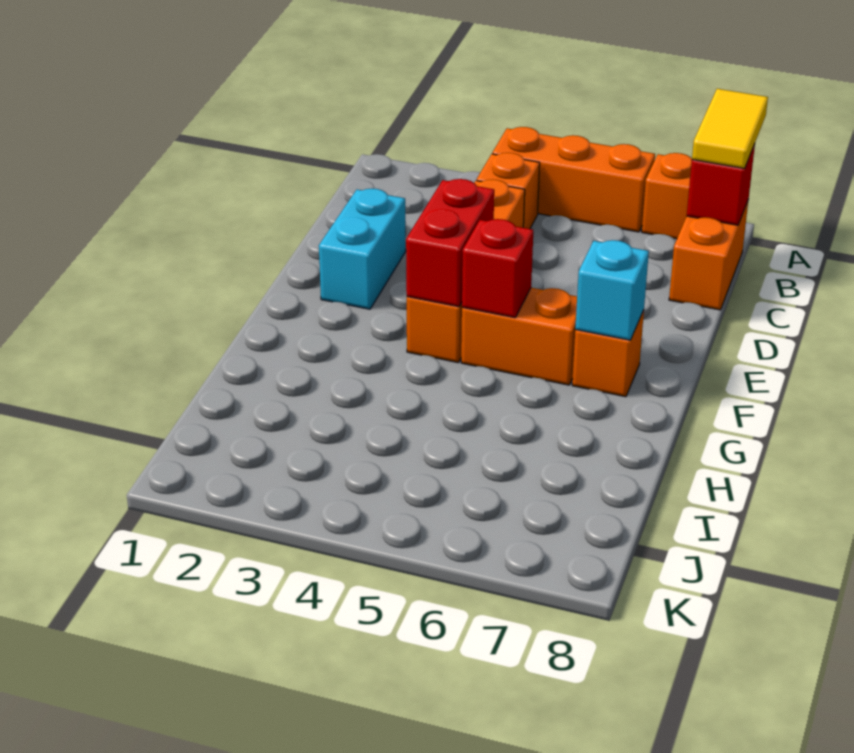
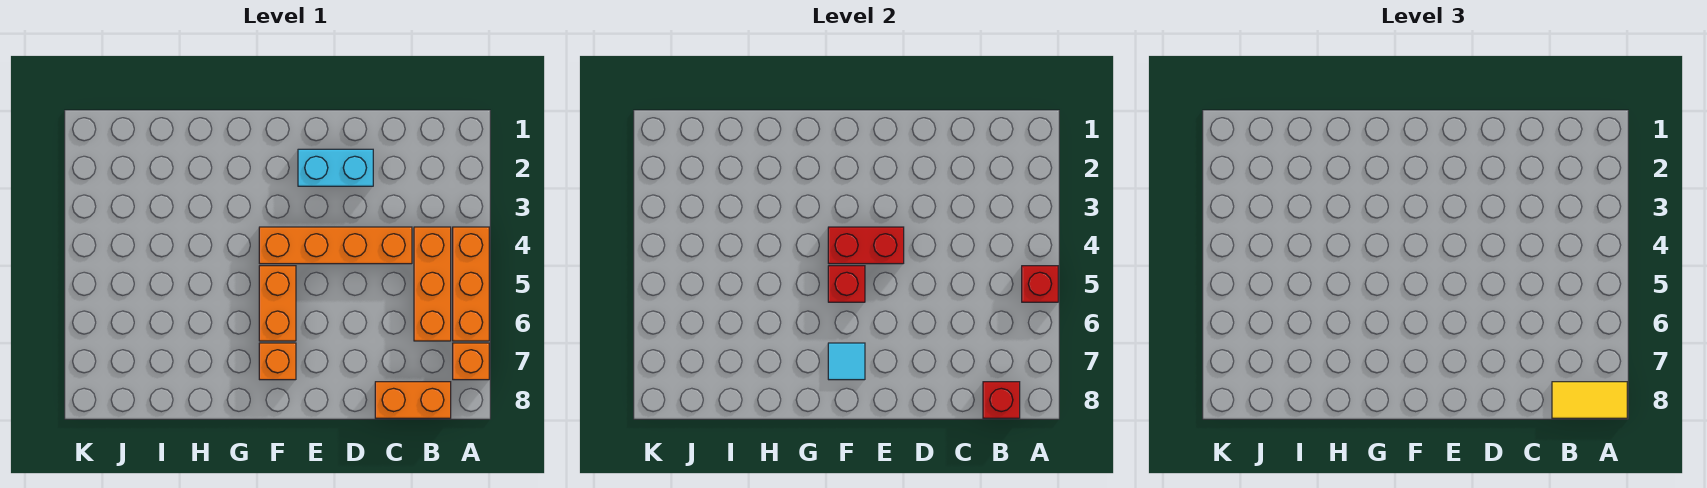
none -> red 1x1 brick [1022,266,1058,302]
orange 1x1 brick [477,153,540,229] -> orange 1x3 brick [414,227,451,341]
cyan 1x1 brick [575,240,649,340] -> cyan 1x1 tile [828,343,865,380]

